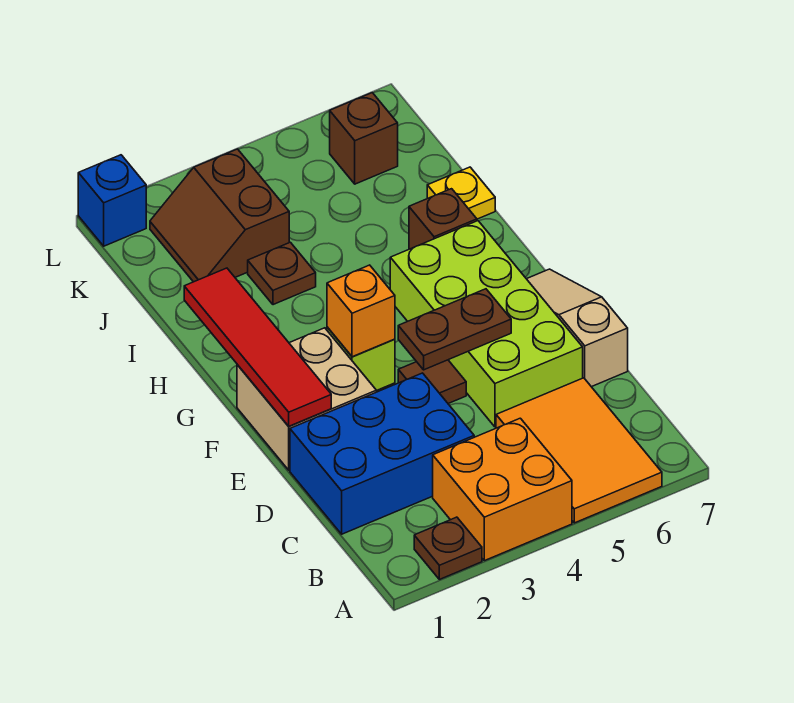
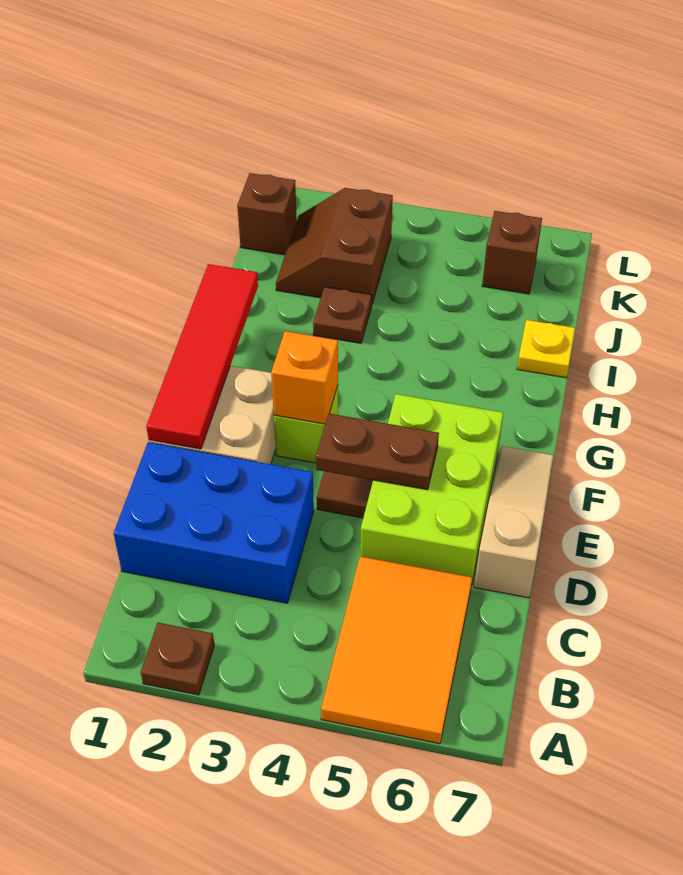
orange 2x2 brick [433,418,572,561] -> none
lime 2x4 brick [390,221,583,427] -> lime 2x3 brick [360,394,503,581]
brown 1x1 brick [409,189,477,249] -> brown 1x1 brick moved to [237,173,297,255]
blue 1x1 brick [78,155,146,246] -> none

